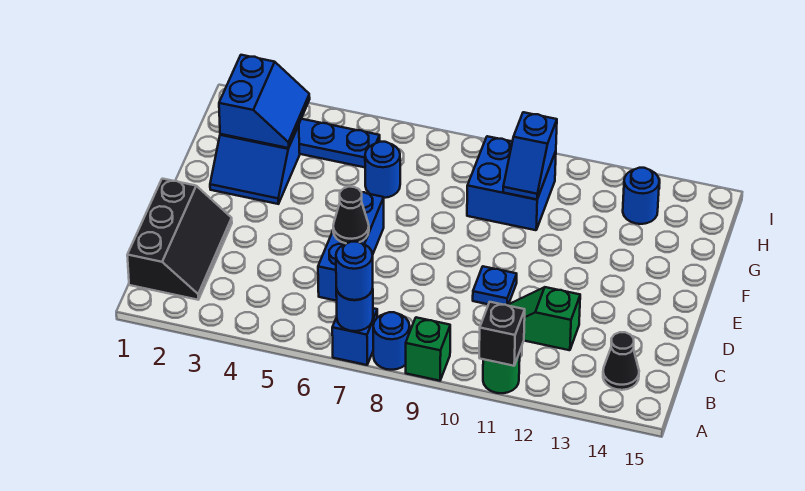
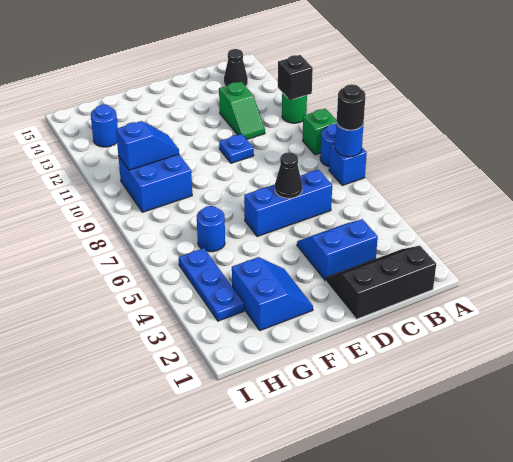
blue 1x1 round brick [336,242,373,300] -> black 1x1 round brick [337,84,365,130]
blue 2x2 slope [219,55,310,148] -> blue 2x2 slope moved to [297,219,378,281]

